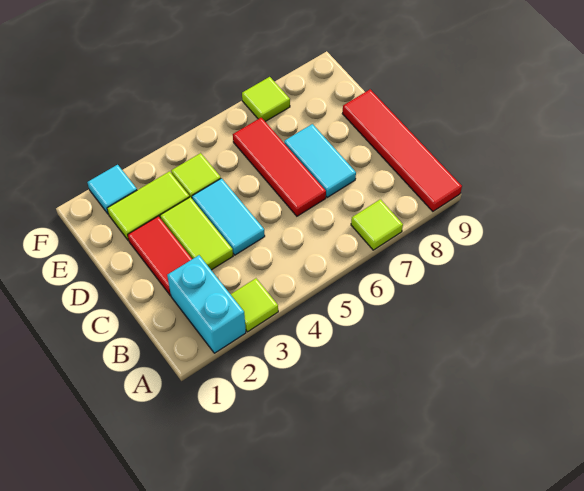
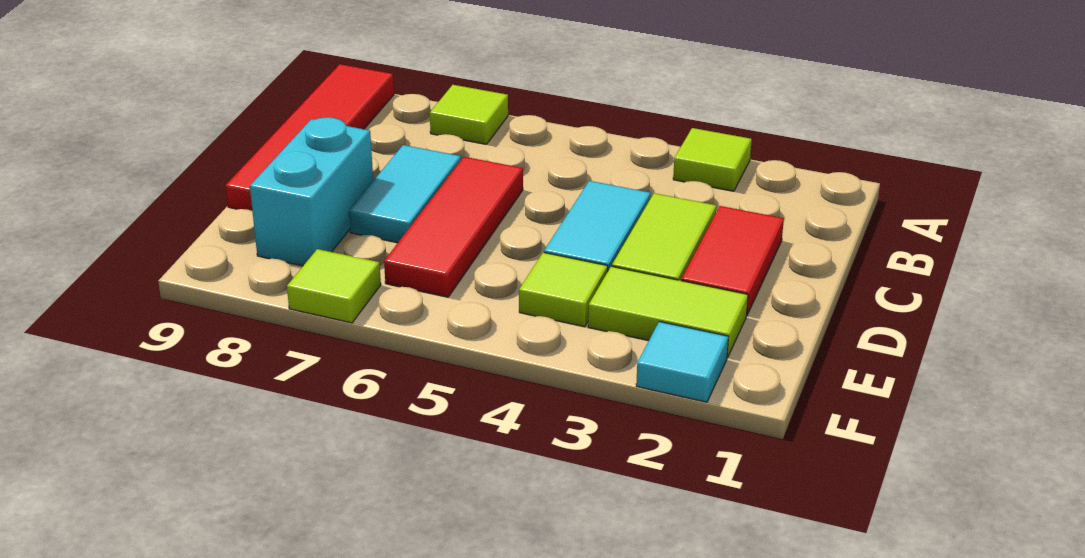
cyan 1x2 brick [167,255,246,353] -> cyan 1x2 brick moved to [250,117,373,266]

